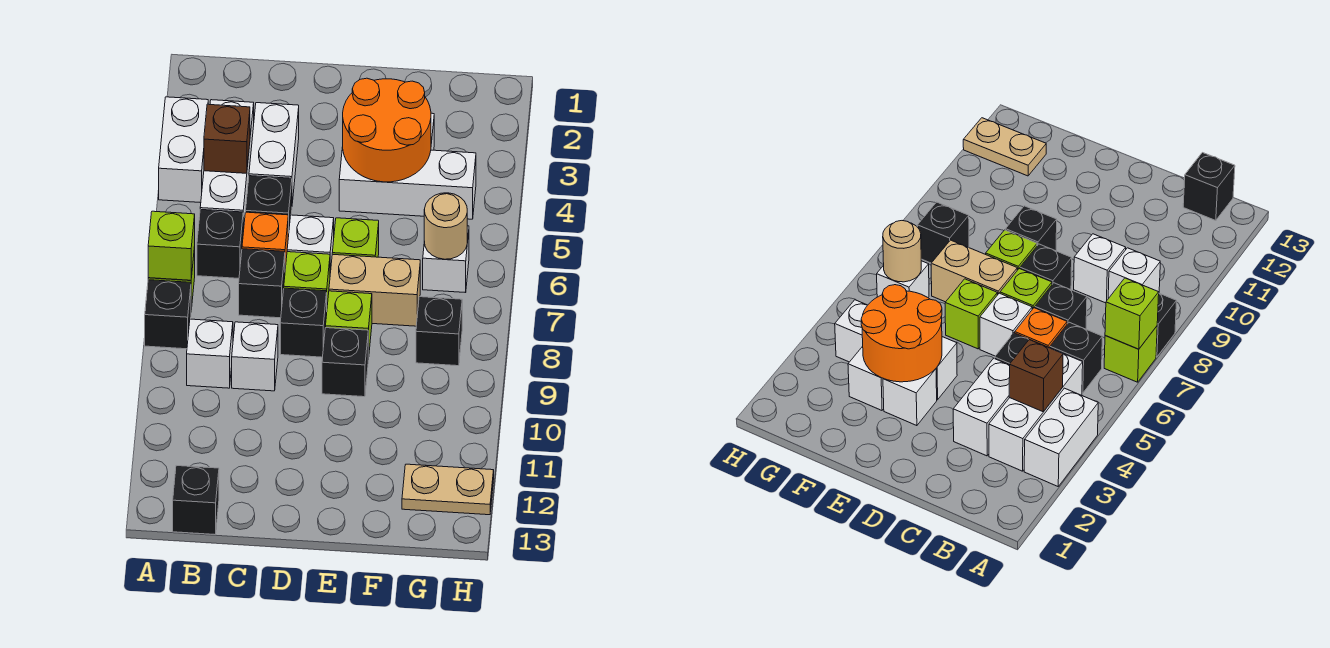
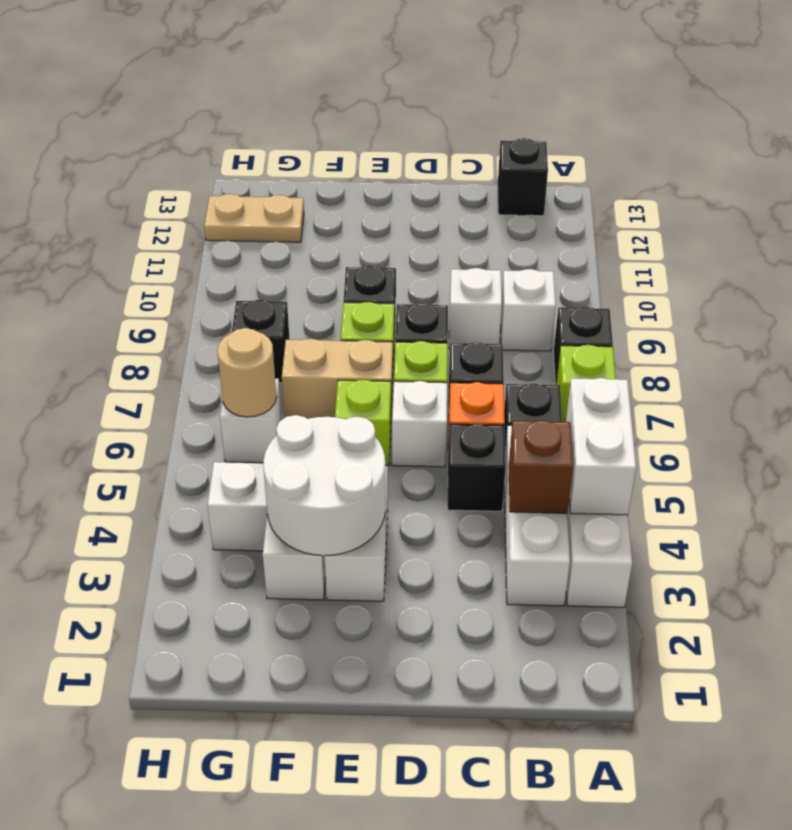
lime 1x1 brick [148,211,195,280] -> none
white 1x2 brick [249,103,299,203] -> white 1x2 brick moved to [566,378,636,515]
orange 2x2 round brick [343,78,431,182] -> white 2x2 round brick [263,415,386,556]

